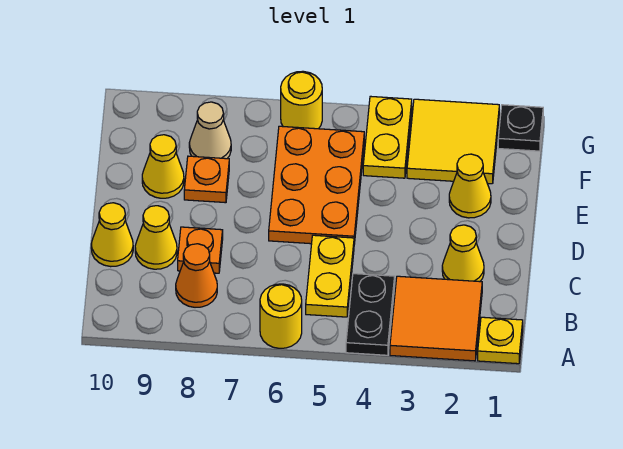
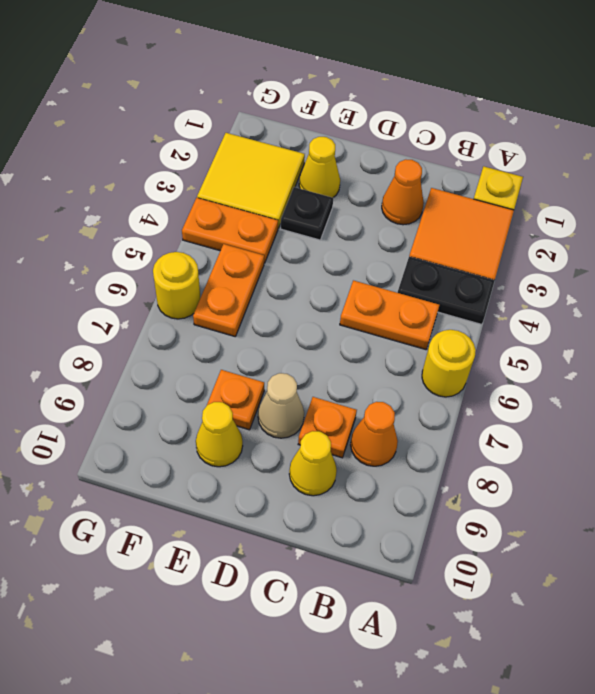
yellow 1x2 plate [306,235,354,317] -> orange 1x2 plate [340,280,439,350]
yellow 1x1 cone [442,225,484,282] -> orange 1x1 cone [382,159,424,225]
yellow 1x1 cone [91,203,133,267] -> none
orange 2x3 plate [269,126,364,244] -> orange 1x2 plate [193,244,264,336]
yellow 1x2 plate [363,96,412,178] -> orange 1x2 plate [182,198,278,263]
tan 1x1 cone [189,102,231,159] -> tan 1x1 cone moved to [258,373,304,438]
black 1x1 plate [498,105,543,151] -> black 1x1 plate moved to [281,187,333,240]

